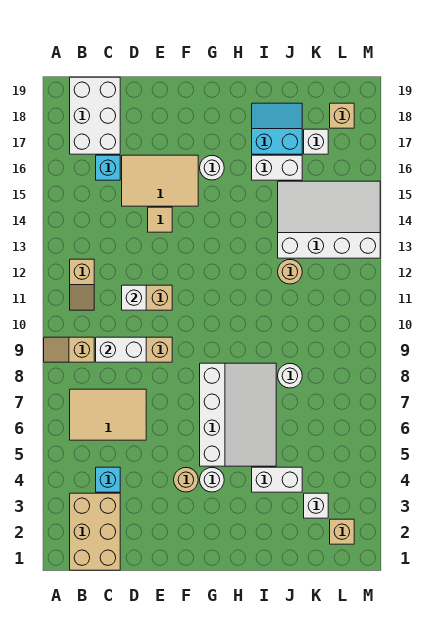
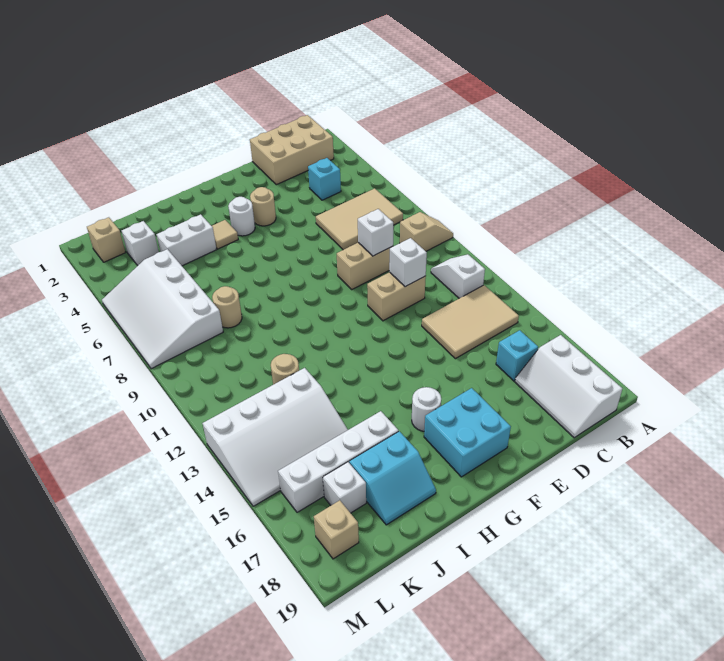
tan 2x3 brick [70,493,120,570] -> tan 2x3 brick turned to [250,115,334,185]
tan 1x2 slope [70,259,94,310] -> white 1x2 slope [431,254,485,298]
white 2x3 brick [70,77,120,154] -> white 2x3 slope [515,335,622,438]
white 1x2 brick [96,337,146,362] -> white 1x1 brick [358,209,393,256]
tan 2x3 tile [122,155,198,206] -> tan 2x3 tile moved to [422,285,519,359]
tan 1x1 tile [148,207,172,232] -> tan 1x1 tile moved to [212,220,238,249]
none -> cyan 2x2 brick [424,388,511,477]
white 3x4 slope [200,363,276,466] -> white 3x4 slope moved to [102,249,223,369]
white 1x2 brick [252,155,302,180] -> white 1x4 brick [278,411,398,512]
white 1x1 round brick [278,364,302,388] -> tan 1x1 round brick [212,286,242,328]

